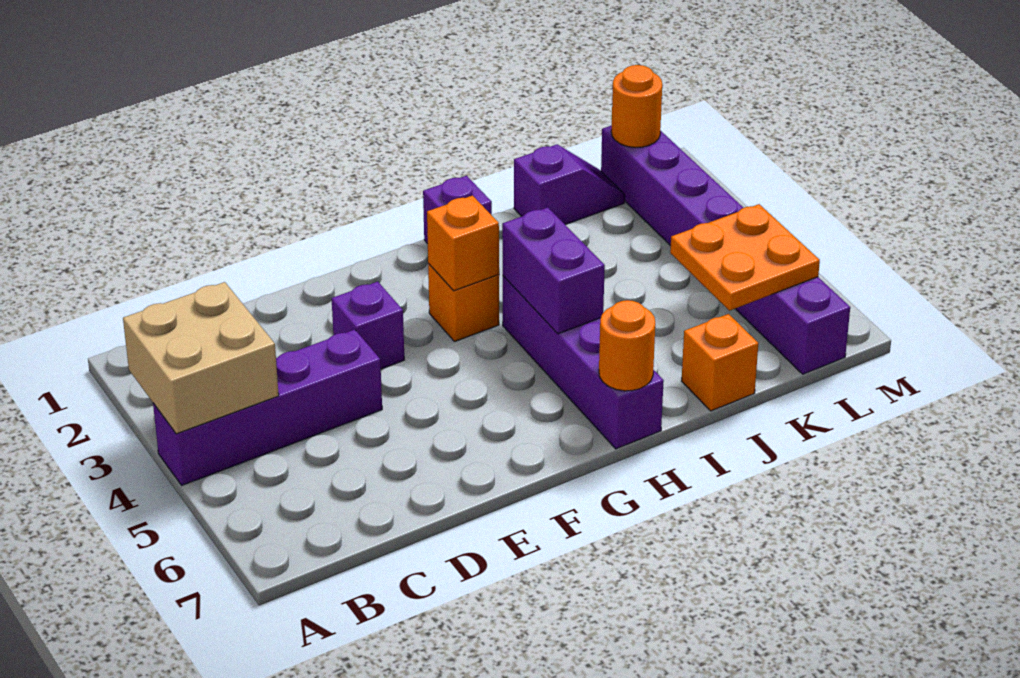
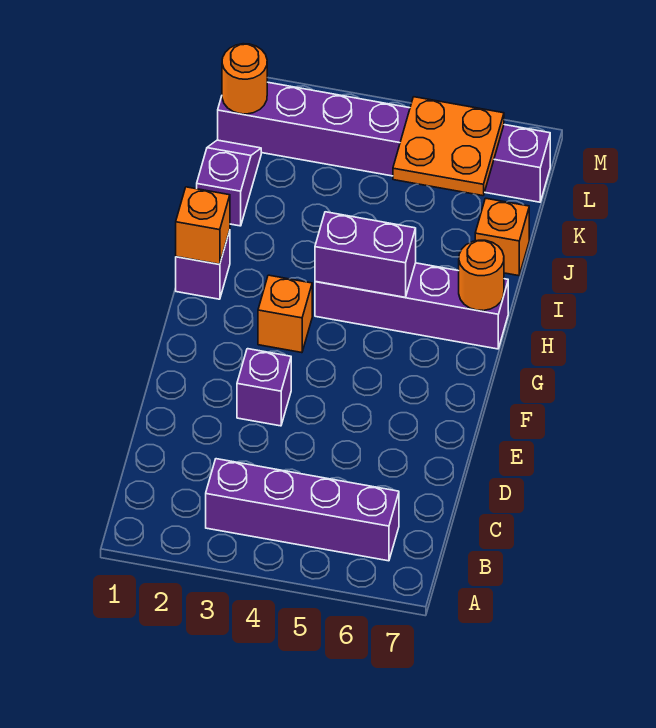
tan 2x2 brick [123,282,279,434] -> none
purple 1x4 brick [153,329,382,485] -> purple 1x4 brick turned to [206,459,399,561]
orange 1x1 brick [427,195,499,291] -> orange 1x1 brick moved to [176,187,230,264]

